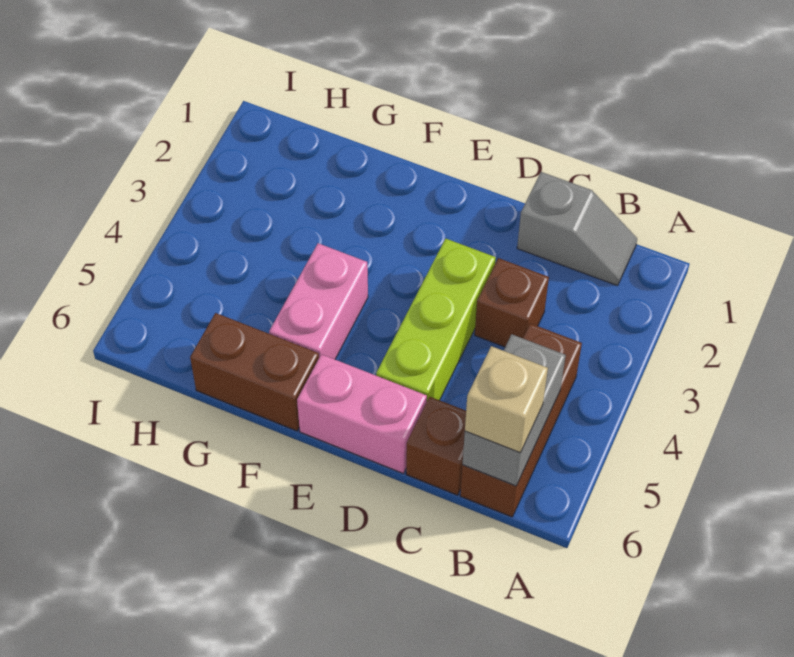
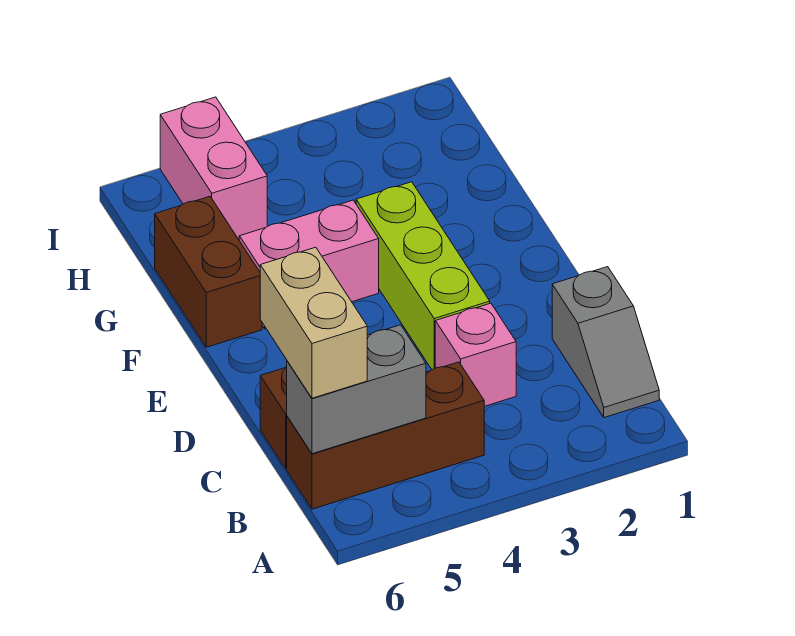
tan 1x1 brick [465,346,548,453] -> tan 1x2 brick [260,247,367,398]
brown 1x1 brick [475,258,549,347] -> pink 1x1 brick [435,303,516,406]
lime 1x3 brick [376,238,496,401] -> lime 1x3 brick turned to [356,182,490,370]
pink 1x2 brick [297,354,427,474] -> pink 1x2 brick moved to [160,97,267,239]

